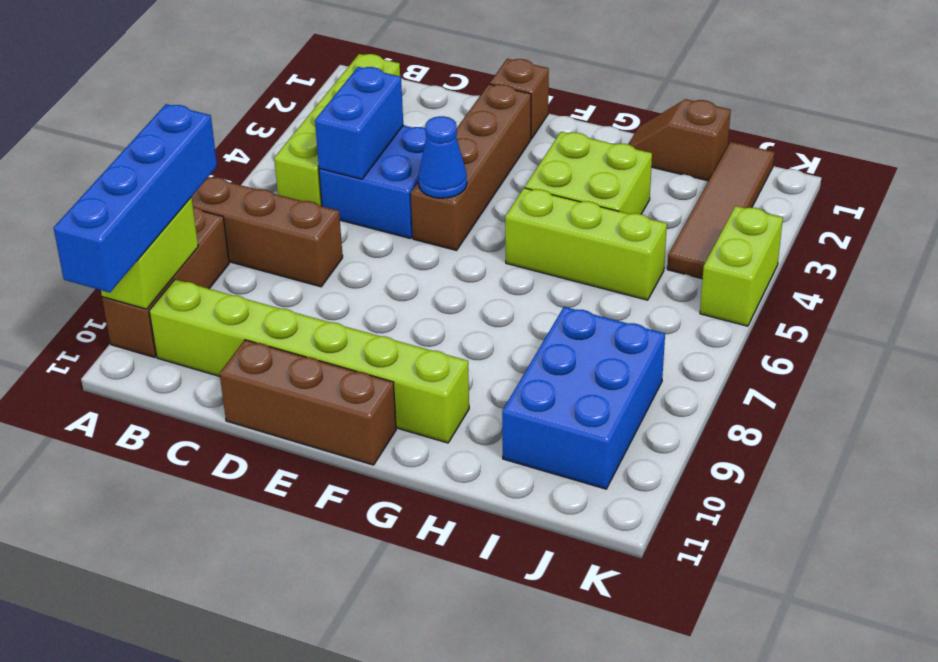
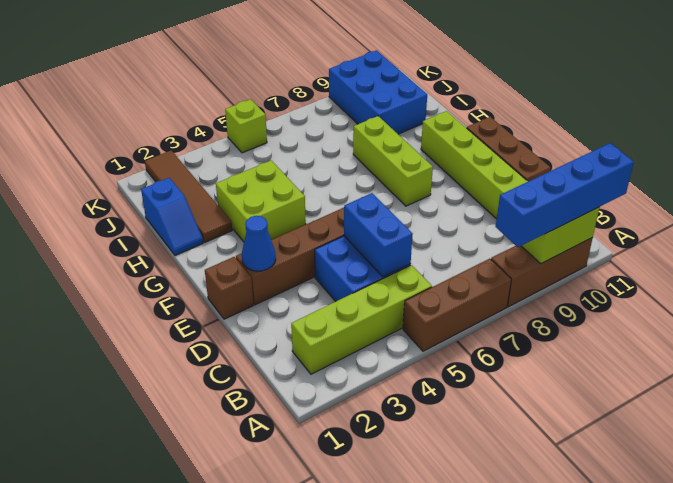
brown 1x3 brick [191,177,343,287] -> brown 1x3 brick turned to [403,259,511,351]
blue 1x2 brick [315,67,403,179] -> blue 1x2 brick turned to [344,193,413,277]
blue 1x1 cone [418,116,467,198] -> blue 1x1 cone moved to [242,216,276,271]
lime 1x3 brick [505,188,667,300] -> lime 1x3 brick moved to [353,116,433,206]
brown 1x2 slope [628,99,731,181] -> blue 1x2 slope [141,178,203,255]
blue 2x3 brick [502,307,665,489] -> blue 2x3 brick turned to [329,50,427,134]
brown 1x4 tile [667,142,775,279] -> brown 1x4 tile turned to [145,151,232,242]
lime 1x2 brick [700,206,783,326] -> lime 1x1 brick [225,99,267,153]

